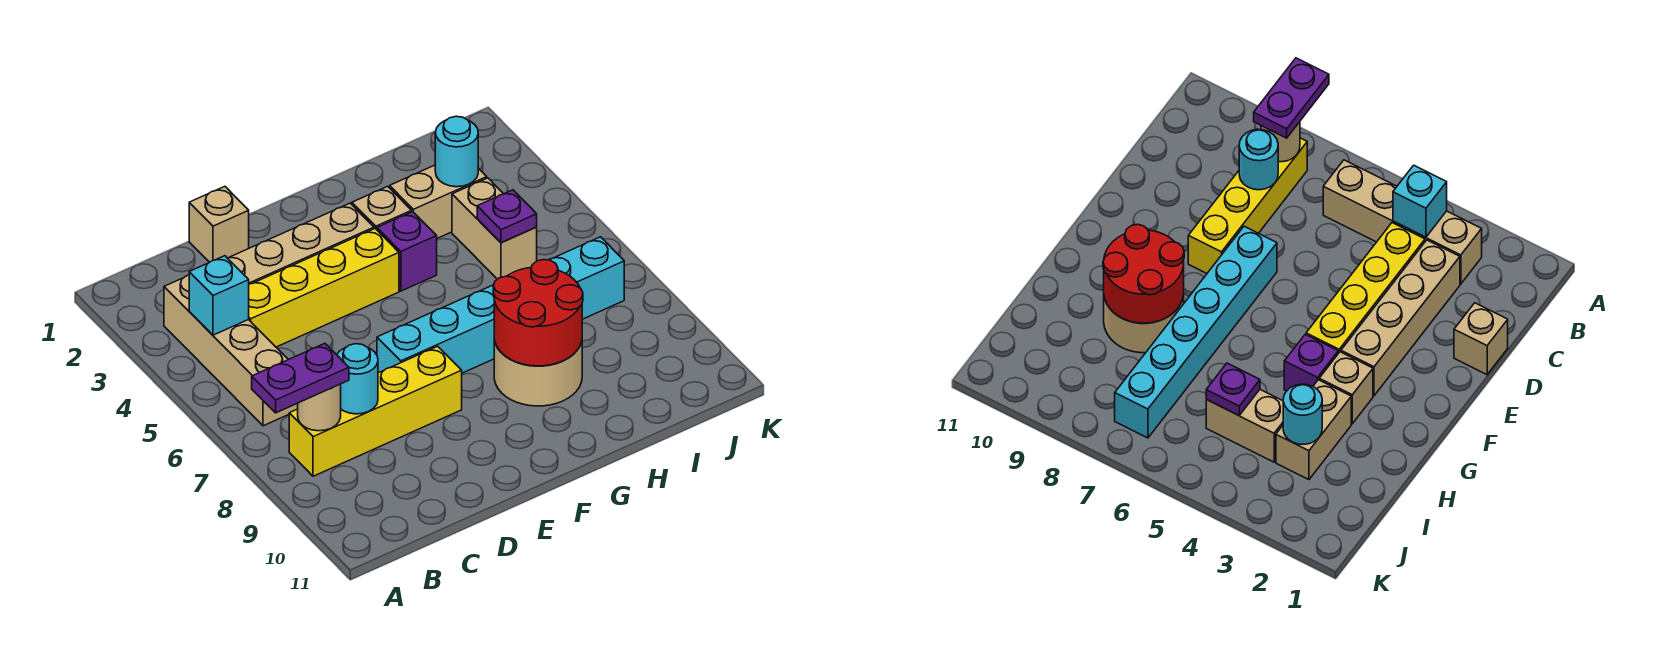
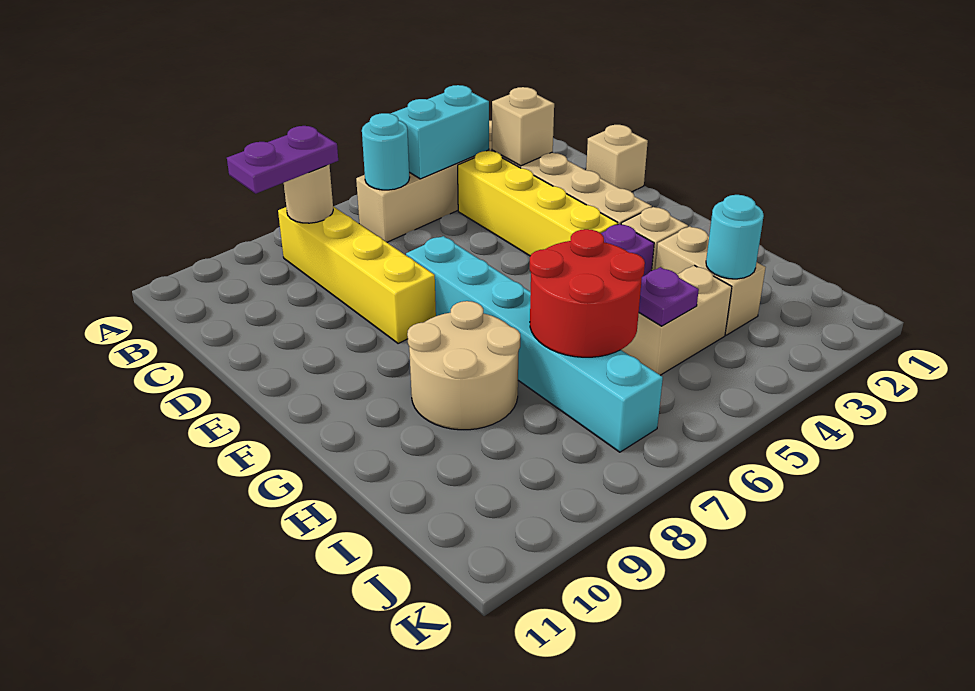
purple 1x2 plate [252,344,349,413] -> purple 1x2 plate turned to [227,126,338,193]
cyan 1x1 brick [189,256,249,335] -> cyan 1x2 brick [391,85,489,179]
none -> tan 1x1 brick [492,87,554,166]
cyan 1x1 round brick [337,344,378,414] -> cyan 1x1 round brick moved to [362,113,410,190]
red 2x2 round brick [493,260,583,366] -> red 2x2 round brick moved to [530,229,645,357]

